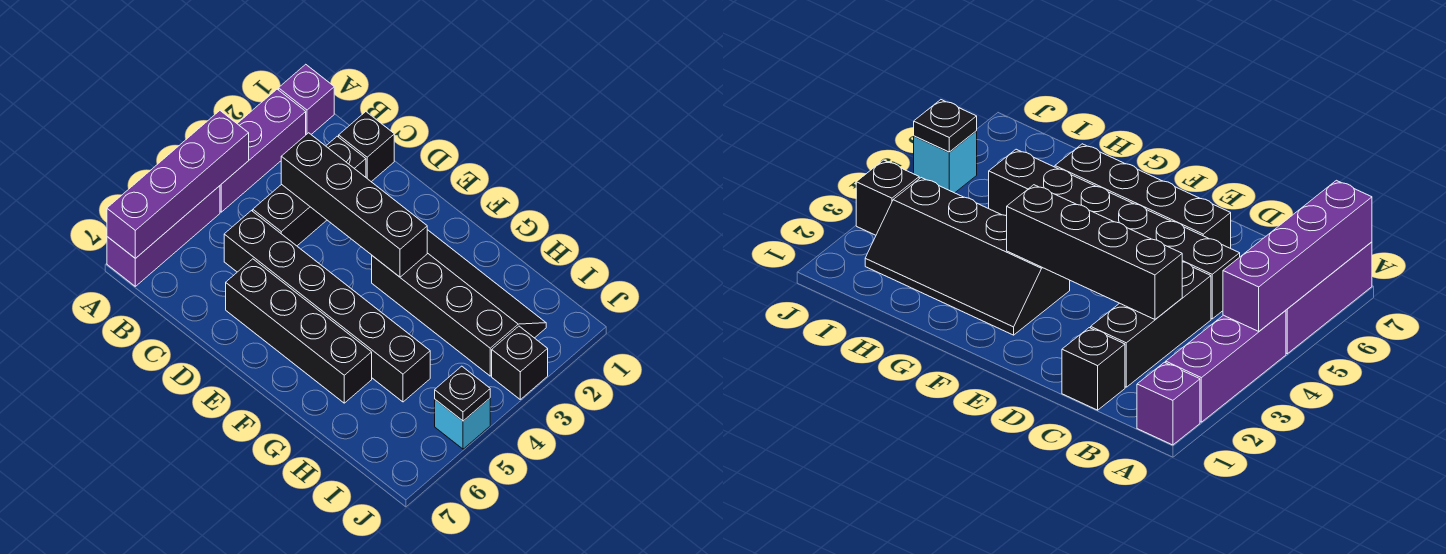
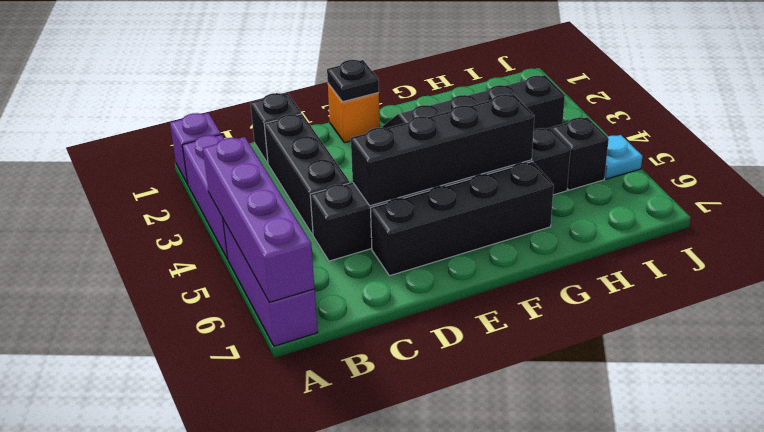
black 1x4 brick [281,133,427,277] -> black 1x4 brick moved to [351,94,534,206]
none -> orange 1x1 brick [328,84,380,143]
black 1x1 brick [492,326,548,399] -> black 1x1 brick moved to [552,117,609,190]
cyan 1x1 brick [435,398,490,449] -> cyan 1x1 plate [605,135,642,179]
black 1x1 plate [435,366,490,421] -> black 1x1 plate moved to [327,60,379,102]

